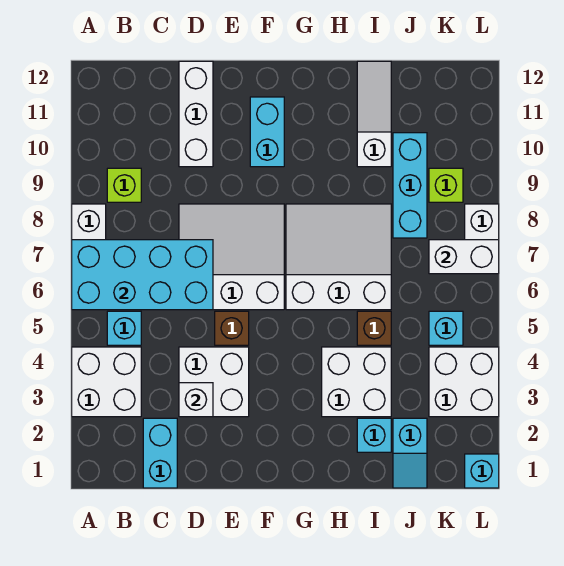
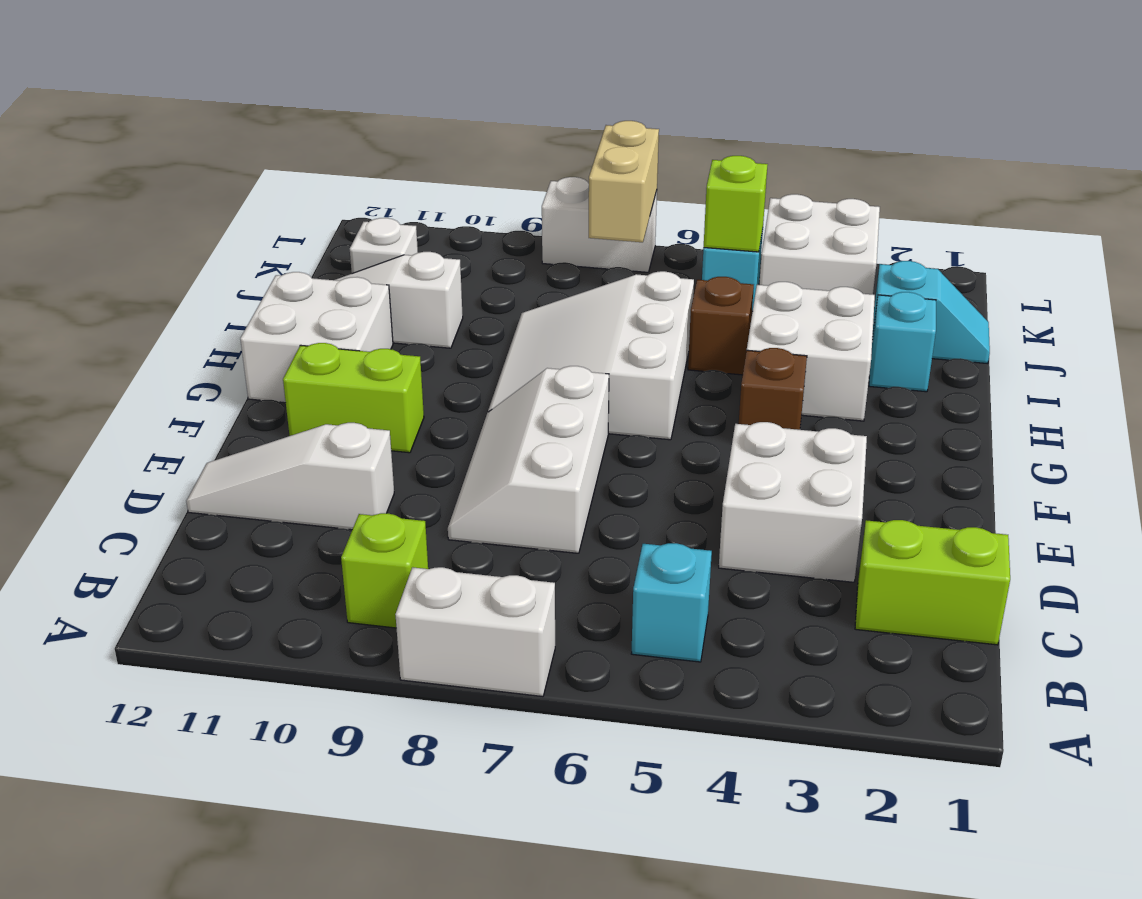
white 2x2 brick [72,347,141,417] -> white 2x2 brick moved to [240,272,393,403]
cyan 2x4 brick [72,240,213,310] -> none
cyan 1x2 brick [143,418,177,488] -> lime 1x2 brick [855,520,1010,645]
white 1x1 brick [179,383,213,417] -> white 1x1 brick moved to [350,218,418,273]
white 3x3 slope [179,204,284,310] -> white 2x3 slope [448,366,609,553]
white 1x3 brick [179,61,213,167] -> white 1x3 slope [186,423,394,530]
brown 1x1 brick [215,311,249,345] -> brown 1x1 brick moved to [739,348,807,430]
cyan 1x2 brick [250,97,284,167] -> lime 1x2 brick [283,343,424,453]
cyan 1x3 brick [393,133,427,238] -> none
white 1x2 brick [429,240,499,274] -> tan 1x2 brick [589,121,659,242]
lime 1x1 brick [429,168,463,202] -> lime 1x1 brick moved to [704,156,768,252]
cyan 1x1 brick [465,454,499,488] -> none

